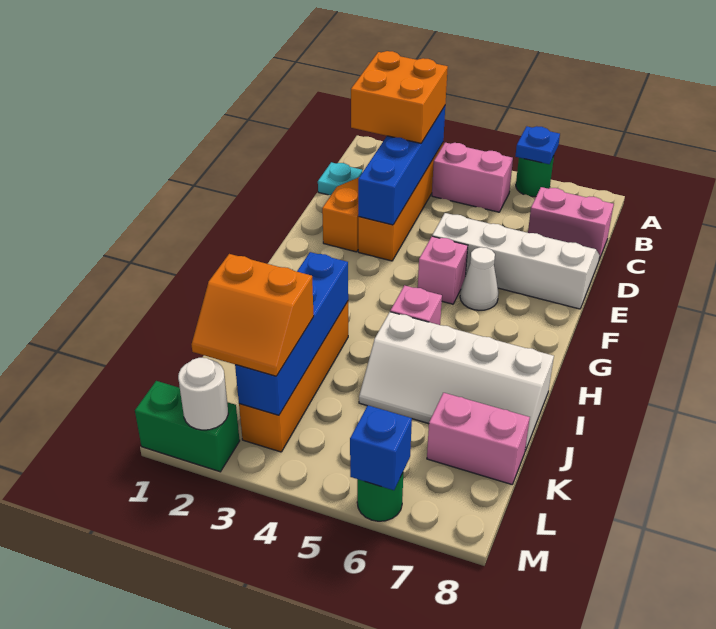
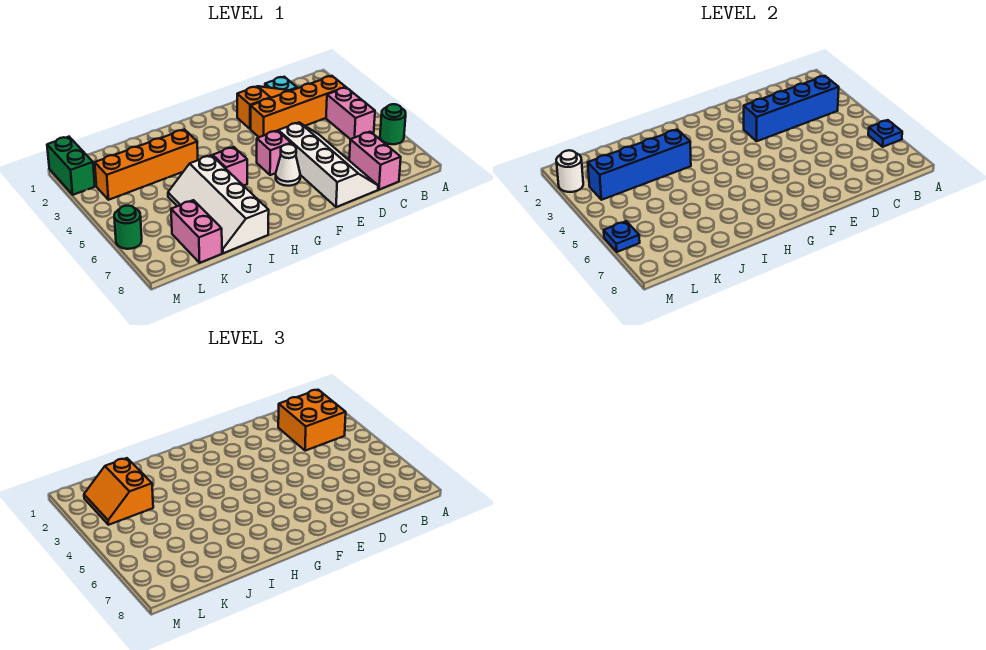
blue 1x1 brick [350,405,412,490] -> blue 1x1 plate [604,221,640,252]

